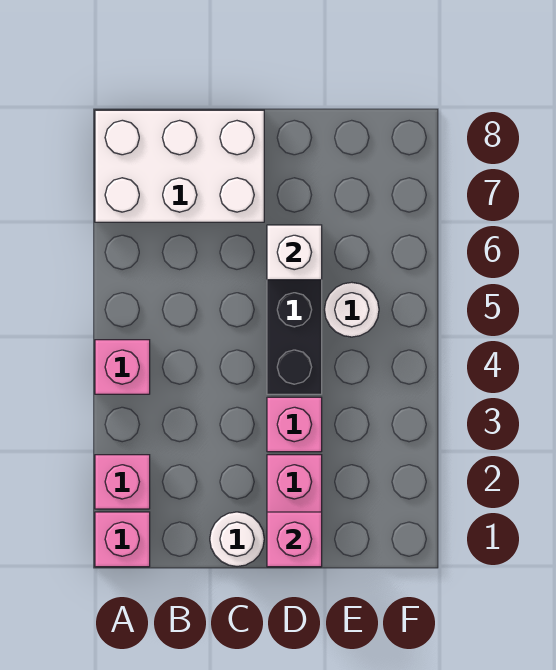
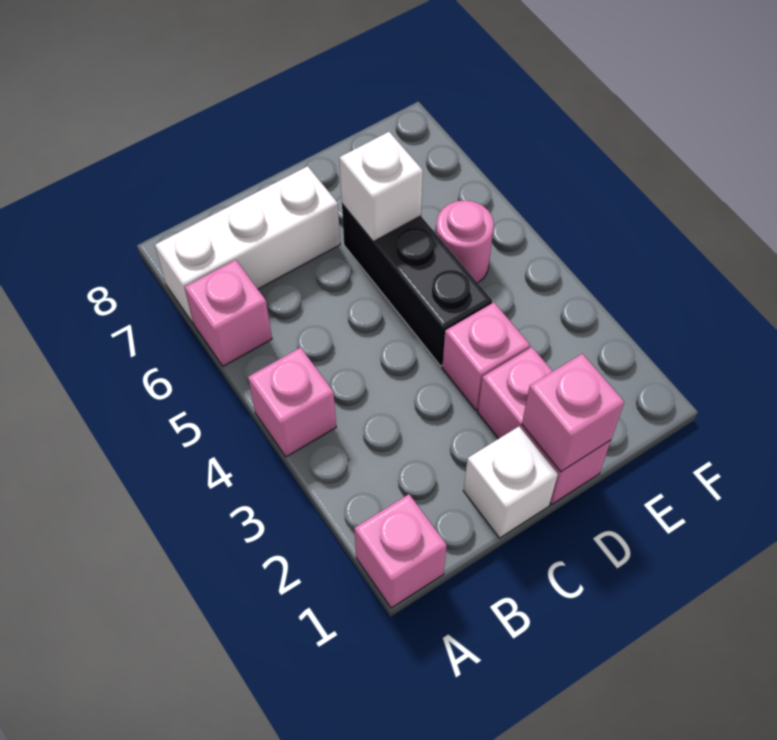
pink 1x1 brick [95,455,150,509] -> pink 1x1 brick moved to [185,260,272,366]
white 2x3 brick [95,110,264,222] -> white 1x3 brick [155,166,340,324]
white 1x1 round brick [210,512,264,566] -> white 1x1 brick [463,426,558,538]
white 1x1 round brick [325,282,379,337] -> pink 1x1 round brick [436,200,494,283]

